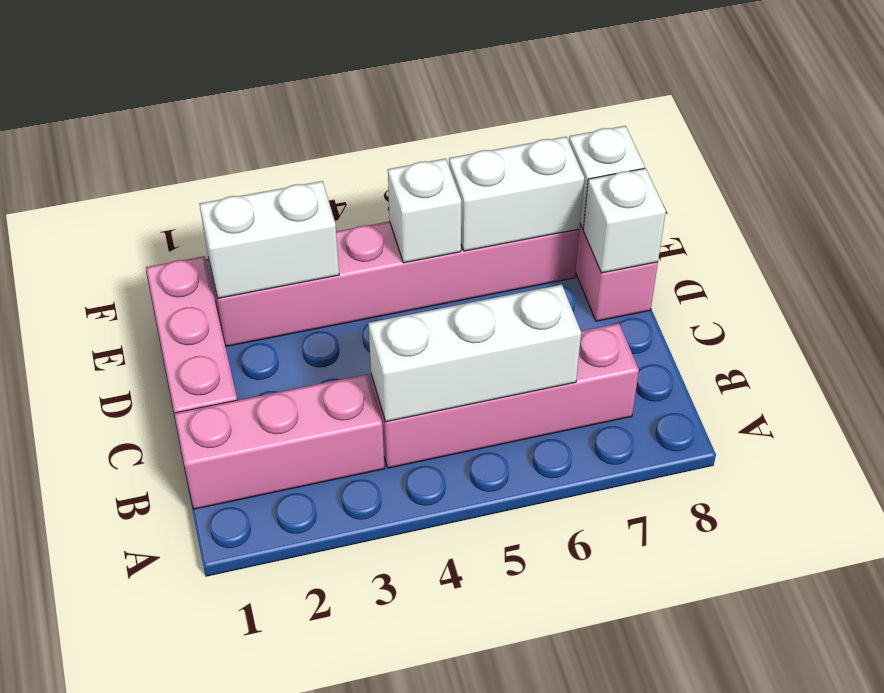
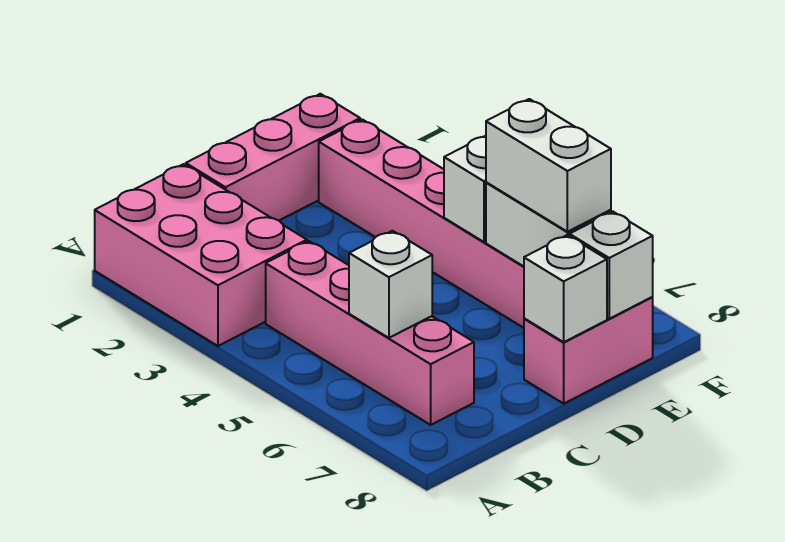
pink 1x3 brick [174,374,384,509] -> pink 2x3 brick [95,164,307,346]
white 1x3 brick [368,284,581,422] -> white 1x1 brick [349,231,432,338]
white 1x2 brick [200,181,339,298] -> white 1x2 brick moved to [486,99,611,232]

